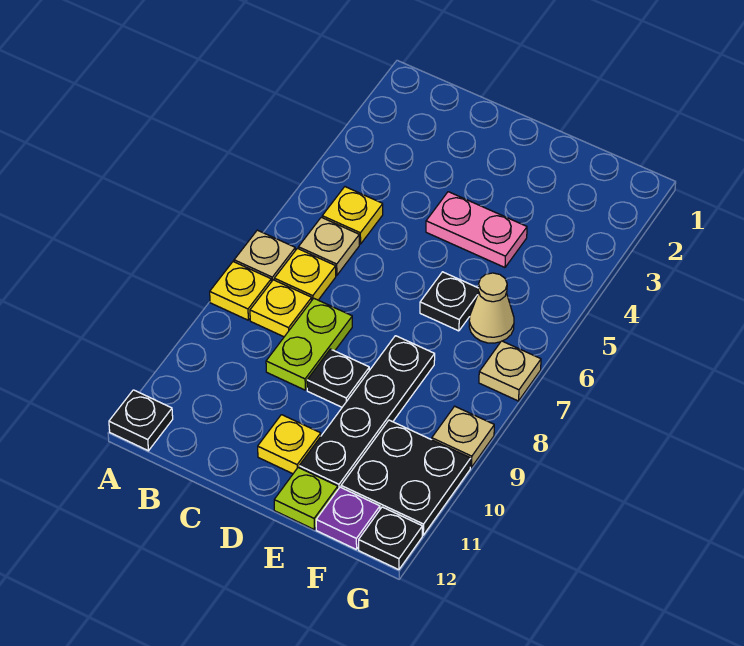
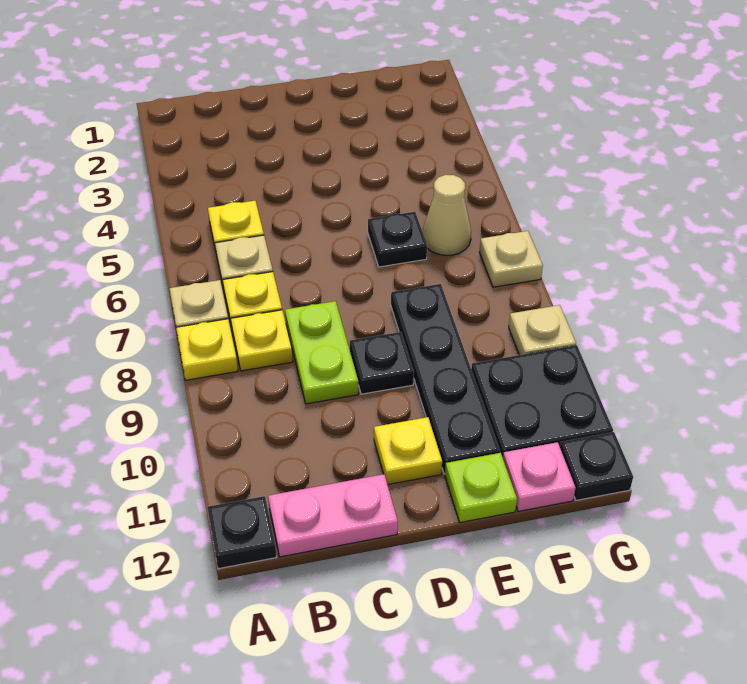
pink 1x2 plate [426,192,527,267] -> pink 1x2 plate moved to [268,474,398,557]
purple 1x1 plate [316,487,380,550] -> pink 1x1 plate [503,442,575,511]

